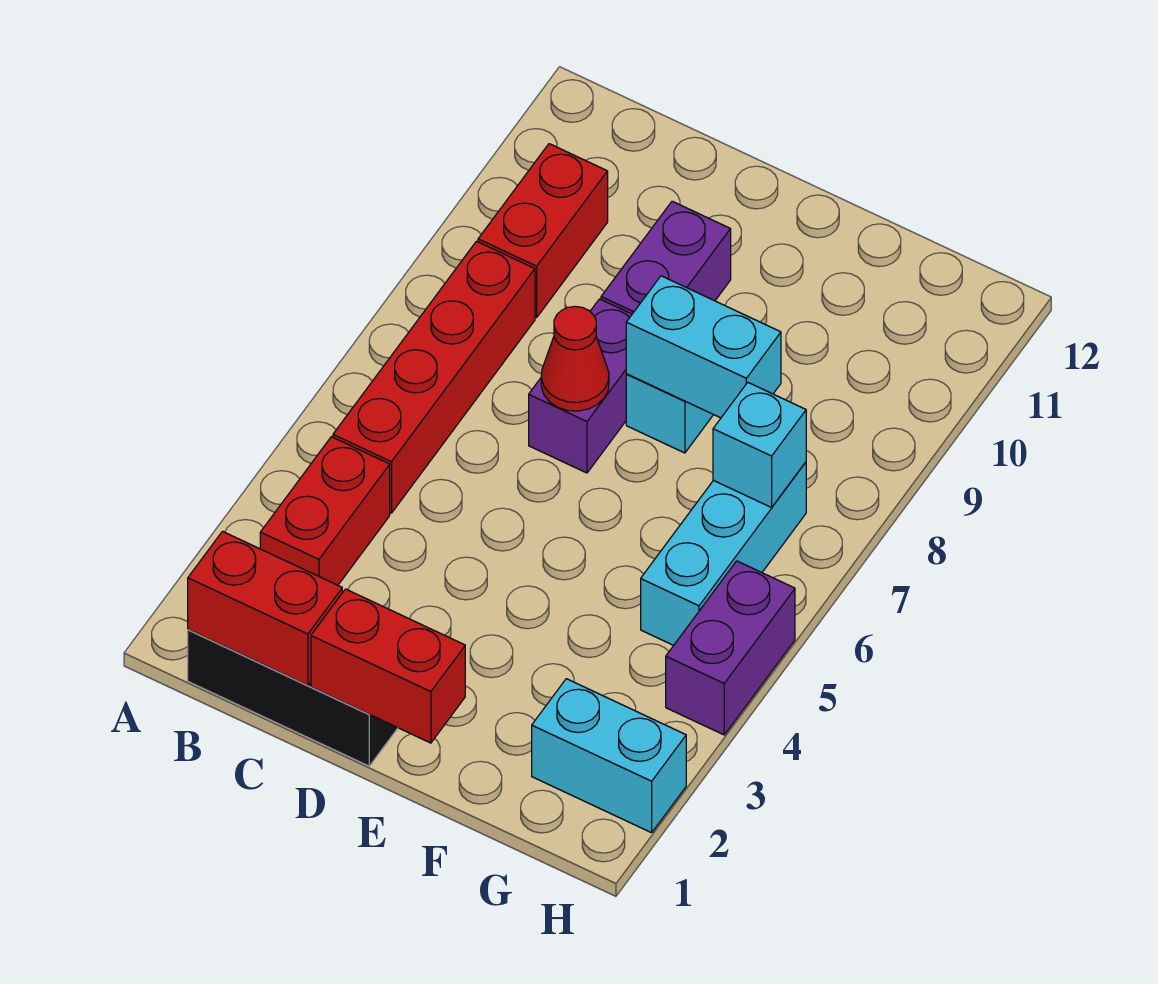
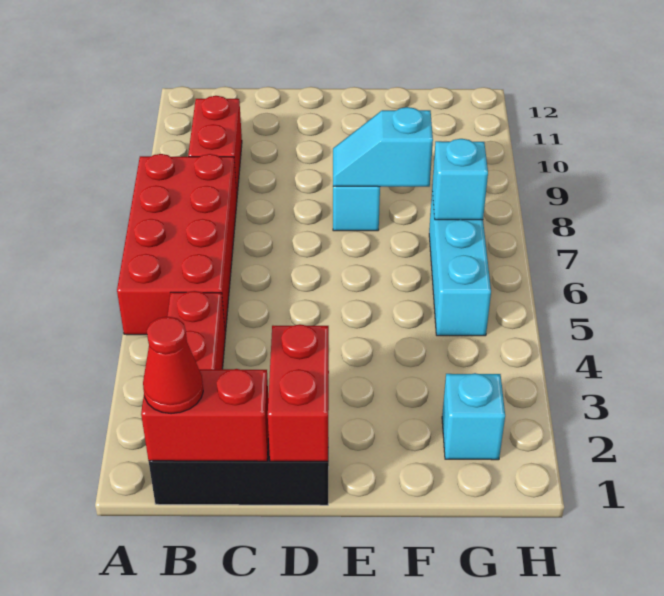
red 1x4 brick [333,241,535,513] -> red 2x4 brick [117,154,237,335]
red 1x2 brick [311,589,465,743] -> red 1x2 brick turned to [268,324,329,461]
purple 1x2 brick [529,299,632,473] -> none
red 1x1 cone [541,306,609,411] -> red 1x1 cone moved to [143,317,203,414]
purple 1x2 brick [601,201,731,314] -> none
cyan 1x2 brick [626,276,781,418] -> cyan 1x2 slope [333,107,433,187]
cyan 1x2 brick [532,679,686,833] -> cyan 1x1 brick [442,373,505,460]
purple 1x2 brick [666,561,795,735] -> none

